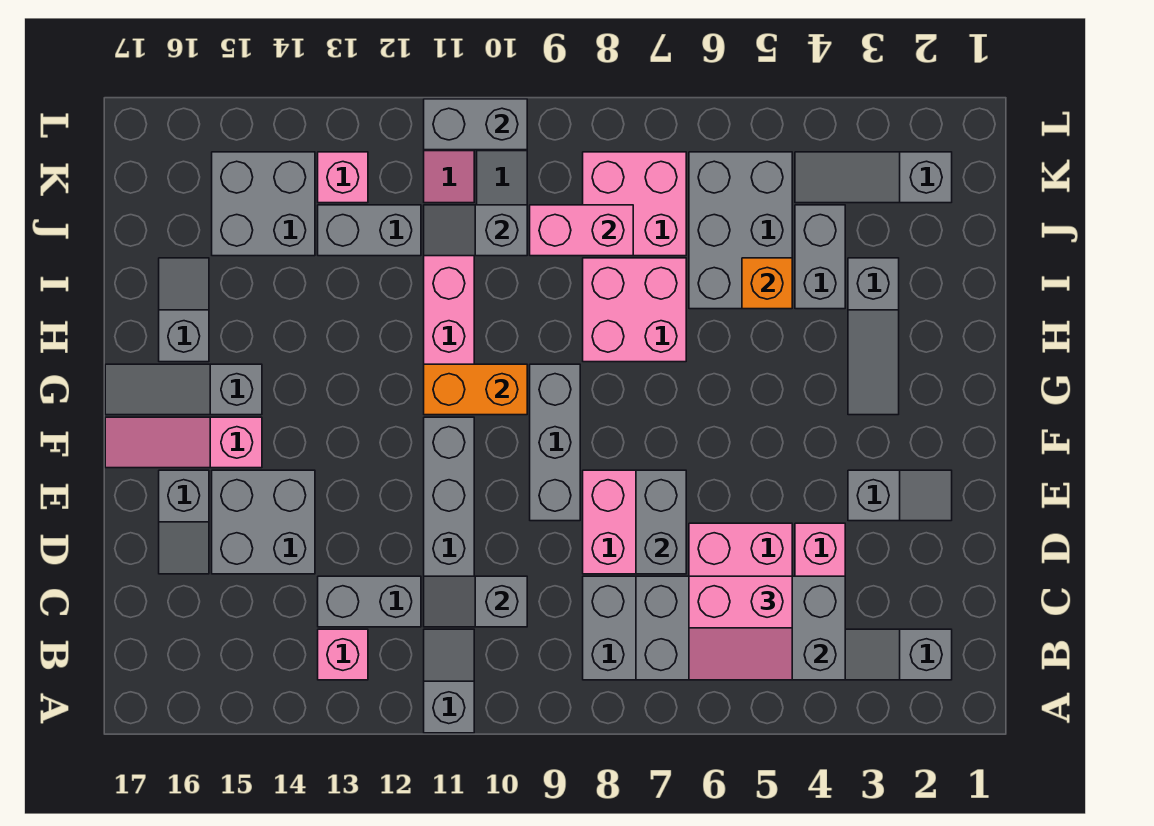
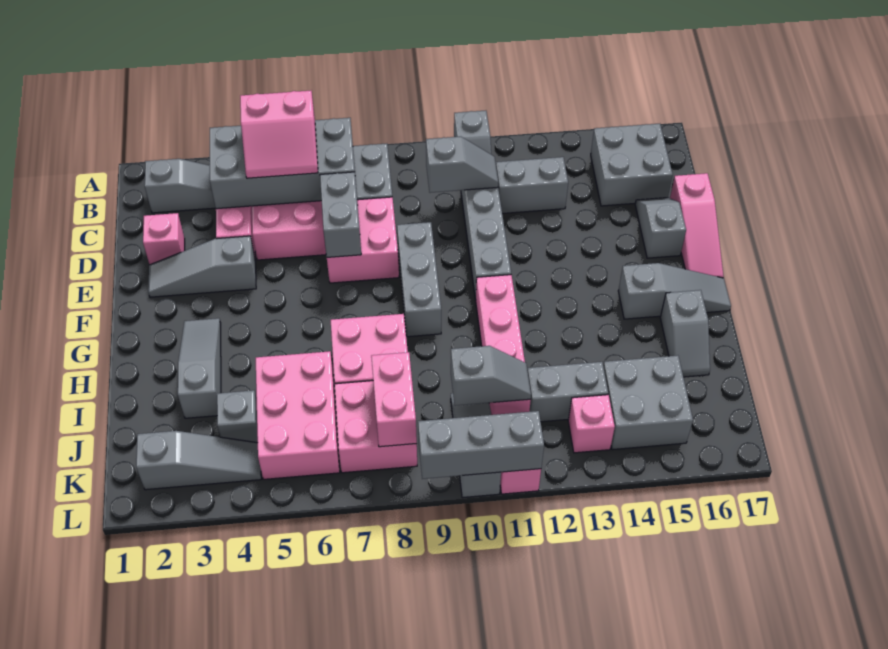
pink 2x2 slope [689,576,792,680] -> pink 2x2 slope turned to [240,91,318,178]
pink 1x1 brick [318,629,368,680] -> pink 1x1 brick moved to [143,213,185,265]
grey 2x2 brick [212,470,315,574] -> grey 2x2 brick moved to [591,124,673,206]
grey 1x2 slope [848,470,952,521] -> grey 1x3 slope [148,236,256,297]
pink 1x3 slope [105,417,262,468] -> pink 1x3 slope turned to [670,173,724,278]
orange 1x2 brick [424,364,527,415] -> none
grey 1x2 brick [795,205,845,309] -> grey 1x1 brick [217,390,258,443]
grey 2x3 brick [689,152,792,309] -> pink 2x3 brick [256,351,340,479]
orange 1x1 brick [742,258,792,309] -> none
pink 1x2 brick [530,205,633,256] -> pink 1x2 brick turned to [371,352,417,447]
grey 1x2 brick [424,99,527,150] -> grey 1x3 brick [418,411,544,479]

